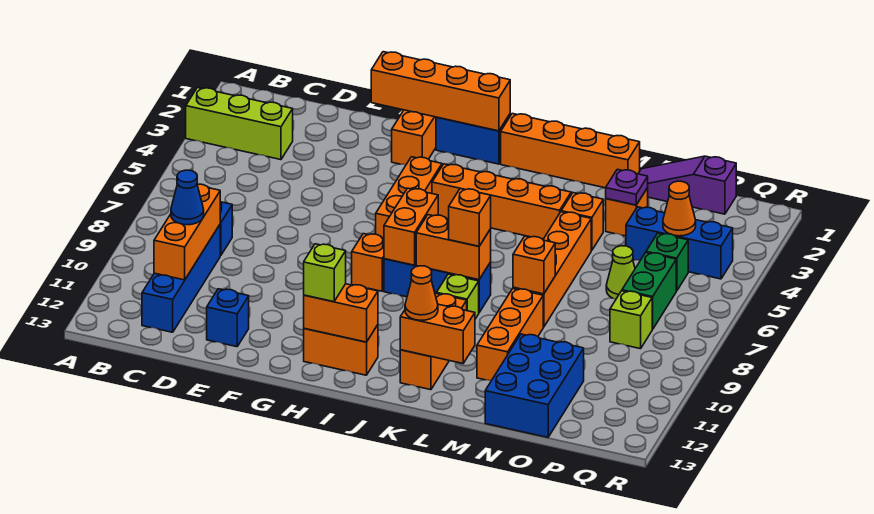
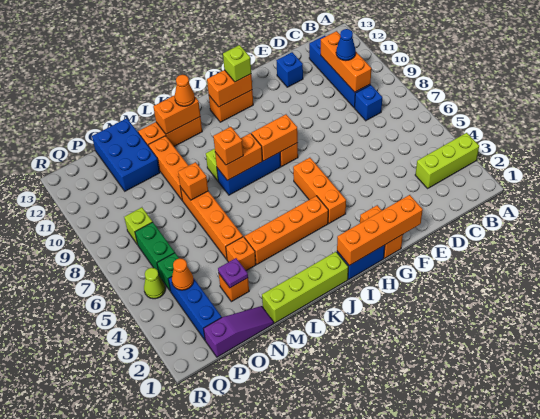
orange 1x2 brick [384,188,438,265] -> orange 1x2 brick turned to [251,114,298,161]
orange 1x4 brick [501,114,640,188] -> lime 1x4 brick [262,252,348,323]
orange 1x3 brick [400,293,467,390] -> orange 1x3 brick turned to [138,117,202,146]
blue 1x3 brick [626,207,733,279] -> blue 1x3 brick turned to [168,277,222,340]
lime 1x1 cone [606,246,635,299] -> lime 1x1 cone moved to [144,268,165,299]

